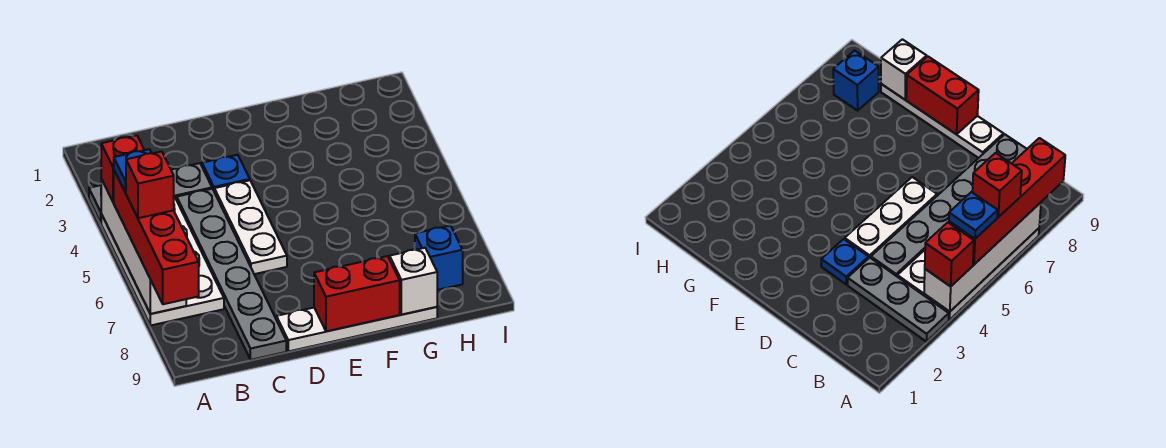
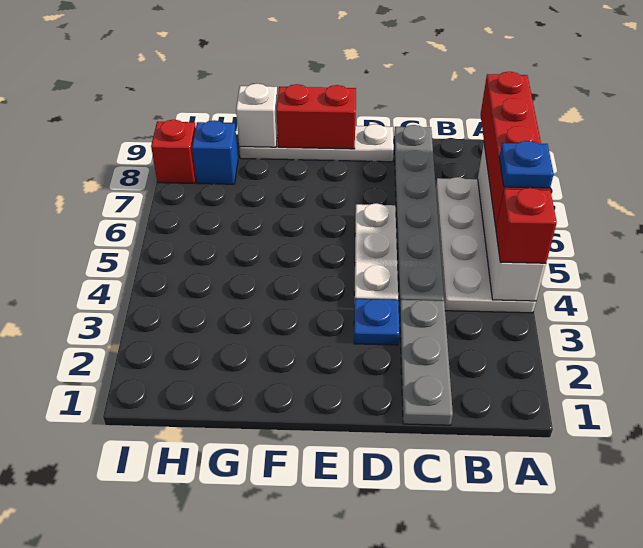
grey 1x3 plate [89,163,212,223] -> grey 1x3 plate turned to [399,300,453,425]
red 1x1 brick [126,151,174,218] -> red 1x1 brick moved to [151,120,196,183]

